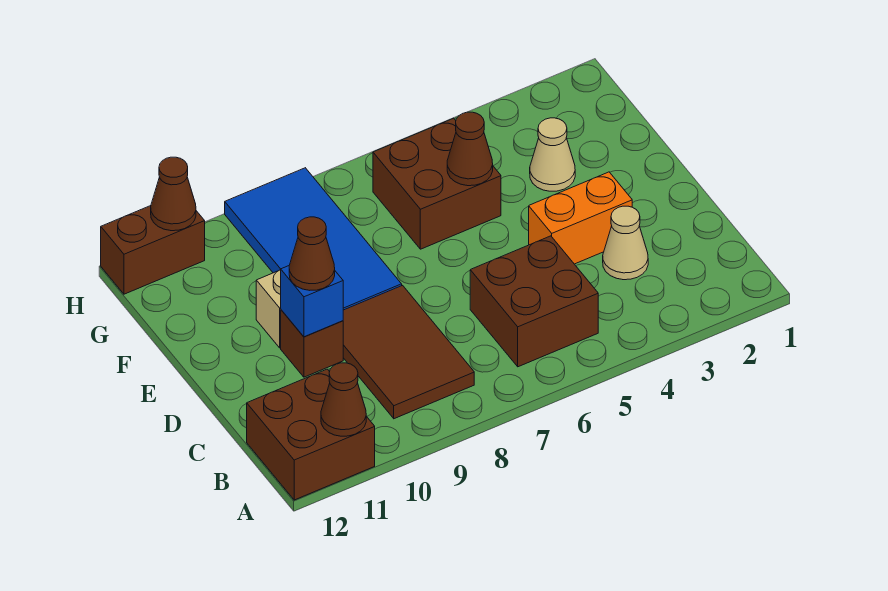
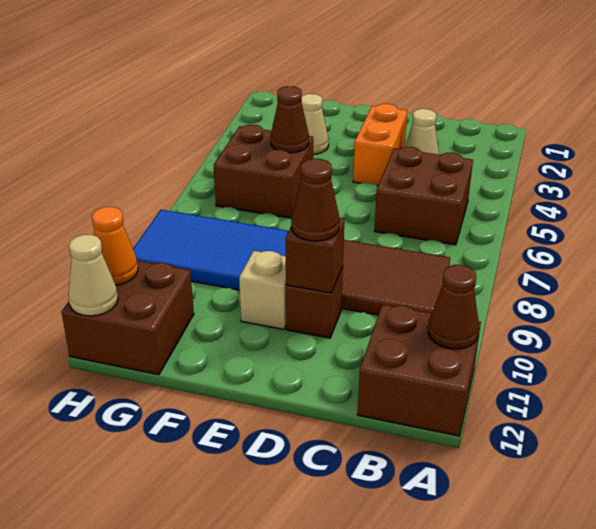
blue 1x1 brick [281,266,343,337] -> brown 1x1 brick [286,218,345,293]
brown 1x2 brick [101,206,205,294] -> brown 2x2 brick [61,261,194,375]
brown 1x1 cone [151,157,196,231] -> orange 1x1 cone [92,207,138,285]
none -> tan 1x1 cone [68,235,118,316]

